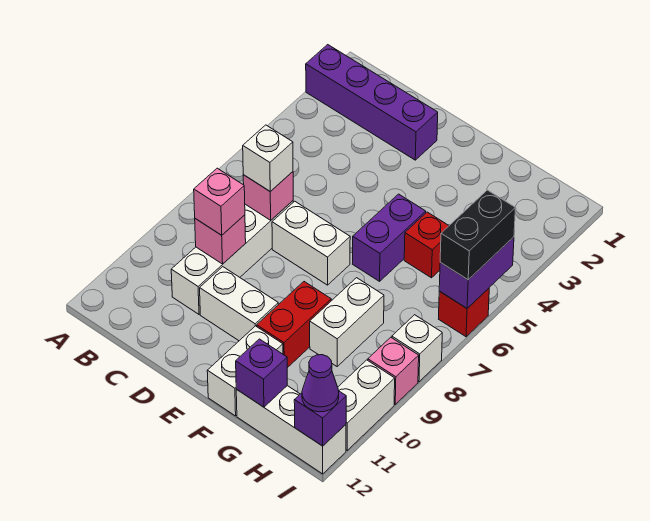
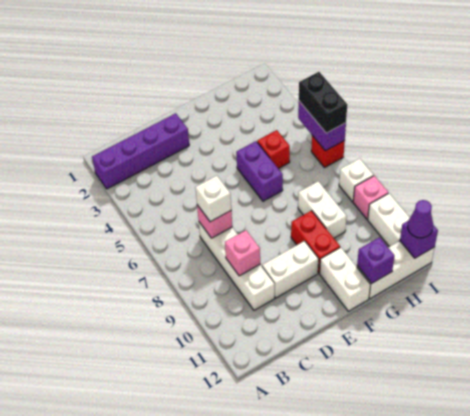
pink 1x1 brick [194,168,245,235] -> none
white 1x2 brick [272,201,350,285] -> none

